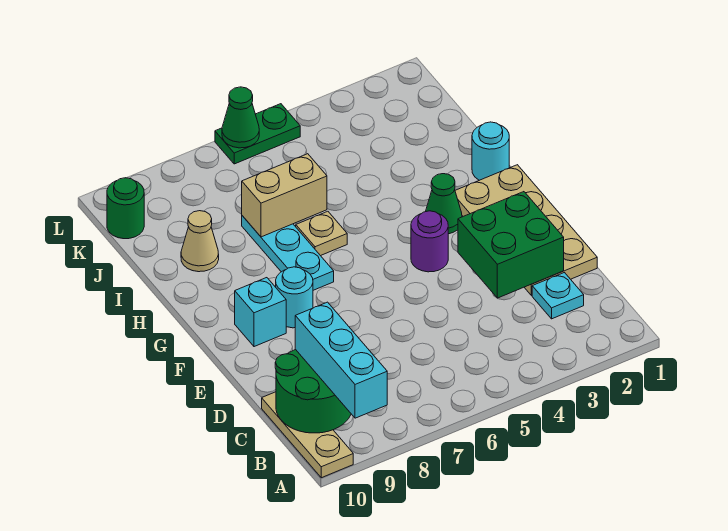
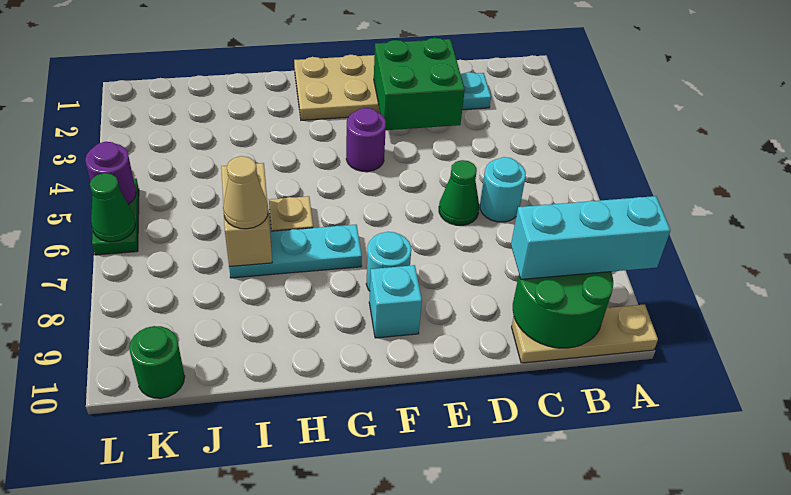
green 1x1 cone [426,174,462,234] -> green 1x1 cone moved to [439,160,479,225]
cyan 1x1 round brick [472,122,509,180] -> cyan 1x1 round brick moved to [480,157,526,222]
tan 1x1 cone [181,211,219,272] -> tan 1x1 cone moved to [223,156,268,229]
none -> purple 1x1 round brick [85,142,136,204]

